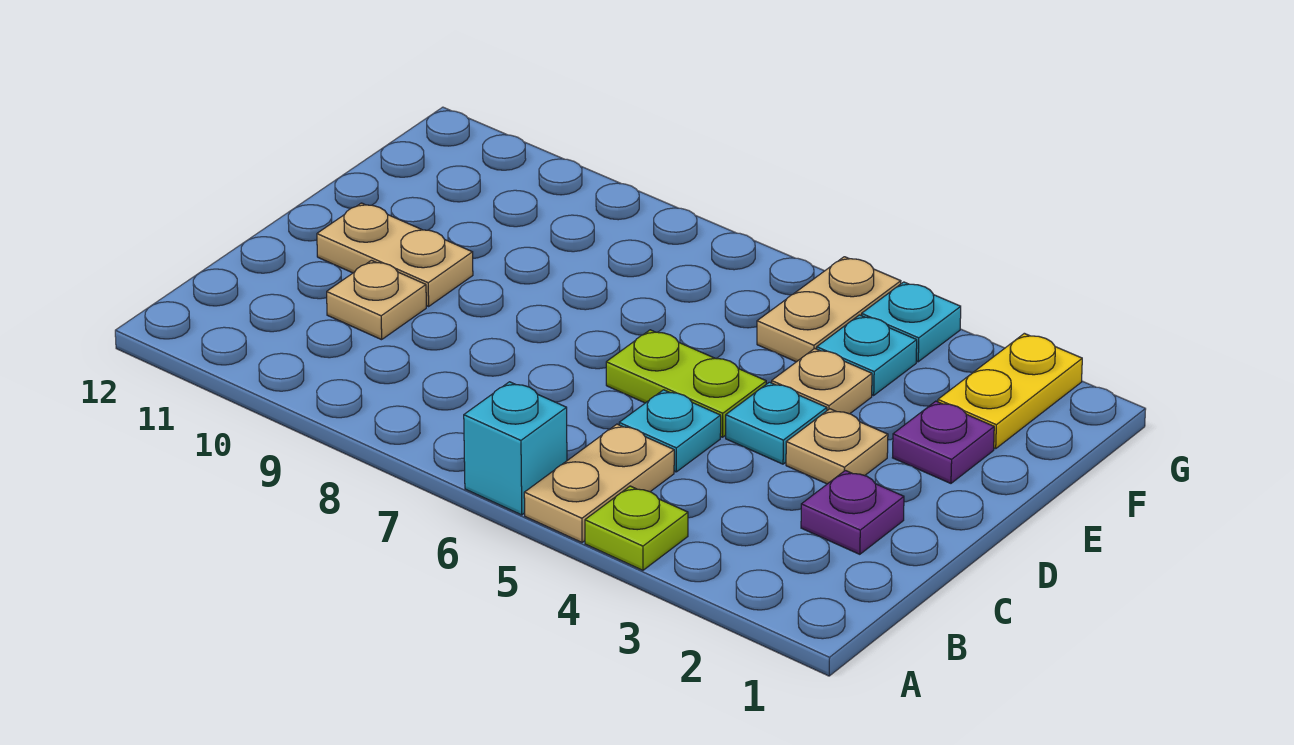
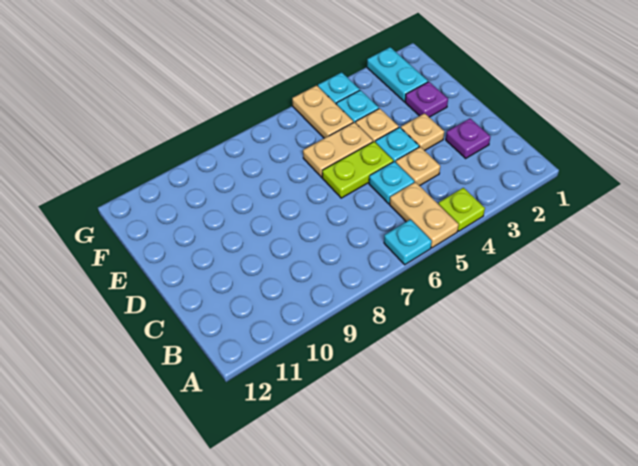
cyan 1x1 brick [464,382,567,515] -> cyan 1x1 plate [384,220,432,265]
tan 1x1 plate [327,260,426,340] -> tan 1x1 plate moved to [396,147,440,186]
tan 1x2 plate [317,203,473,306] -> tan 1x2 plate moved to [303,122,373,177]
yellow 1x2 plate [938,333,1082,449] -> cyan 1x2 plate [367,47,428,102]

